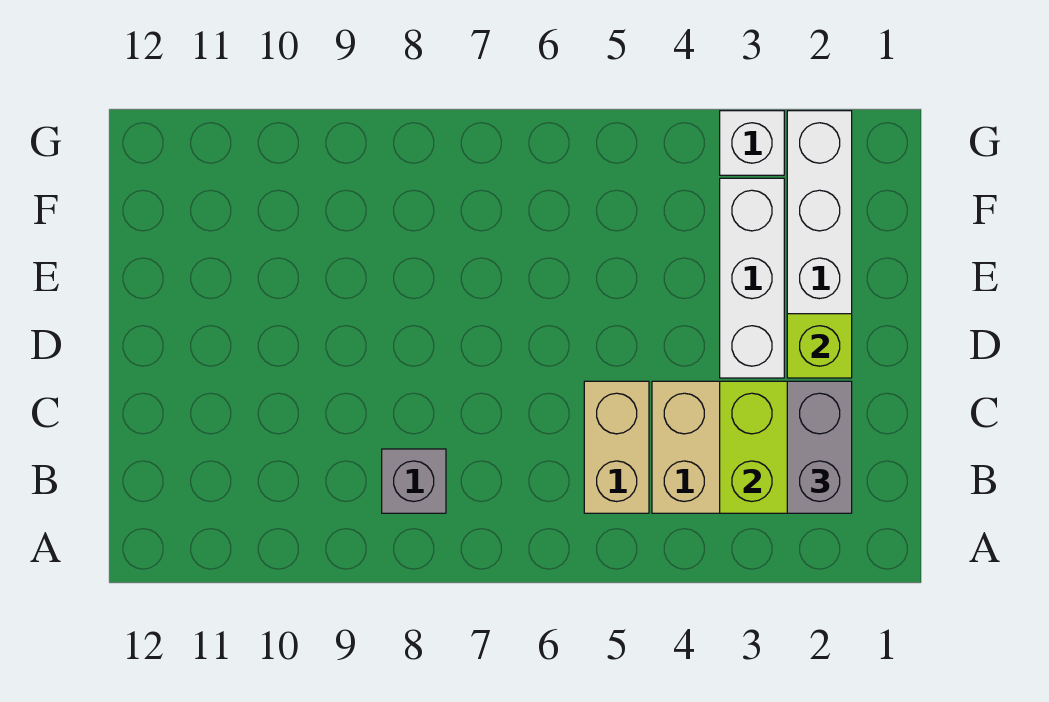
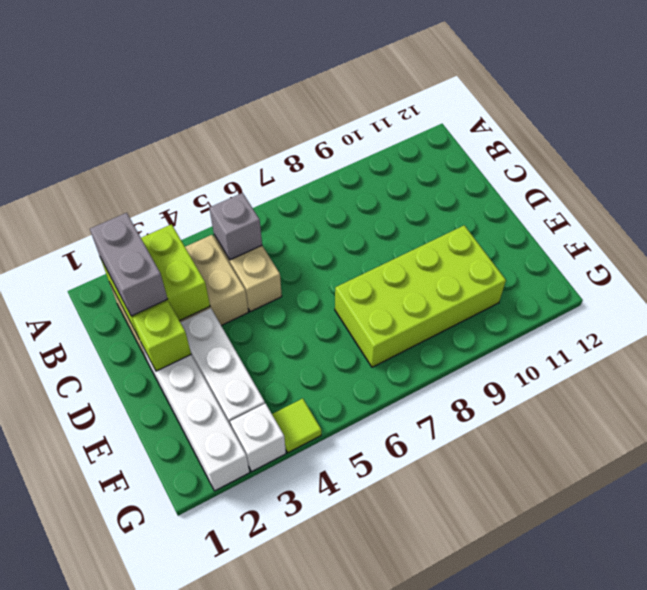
grey 1x1 brick [382,449,446,513] -> grey 1x1 brick moved to [209,193,262,260]
none -> lime 2x4 brick [335,225,506,367]
none -> lime 1x1 tile [272,398,321,453]

